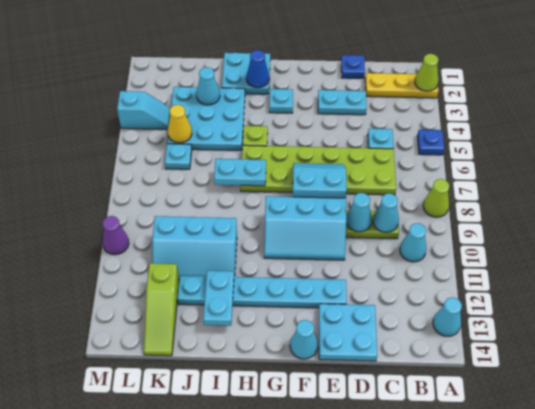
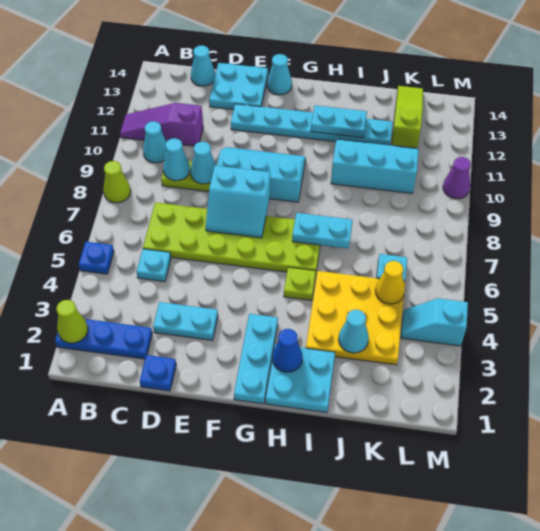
yellow 1x3 plate [365,73,438,98] -> blue 1x3 plate [55,319,152,359]
none -> purple 1x3 slope [120,103,203,146]
cyan 1x1 cone [433,297,462,336] -> cyan 1x1 cone moved to [191,45,215,86]
cyan 1x1 plate [269,89,293,113] -> cyan 1x3 plate [234,314,278,404]
cyan 3x3 plate [167,87,245,150] -> yellow 3x3 plate [306,271,405,365]
cyan 1x2 plate [203,271,234,326] -> cyan 1x2 plate turned to [311,105,367,138]

